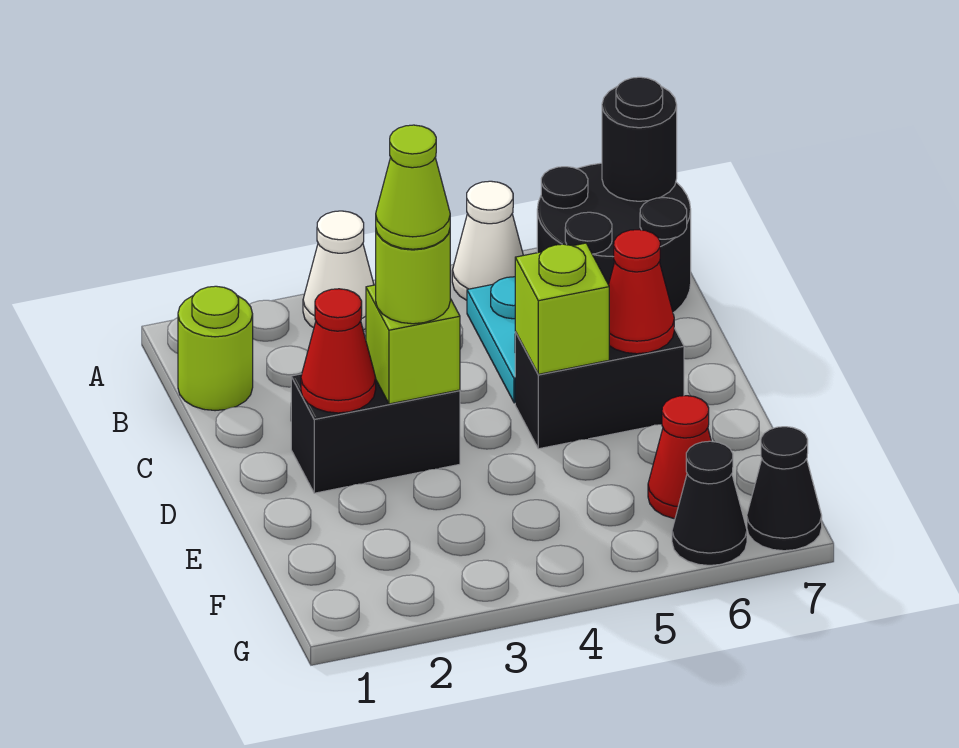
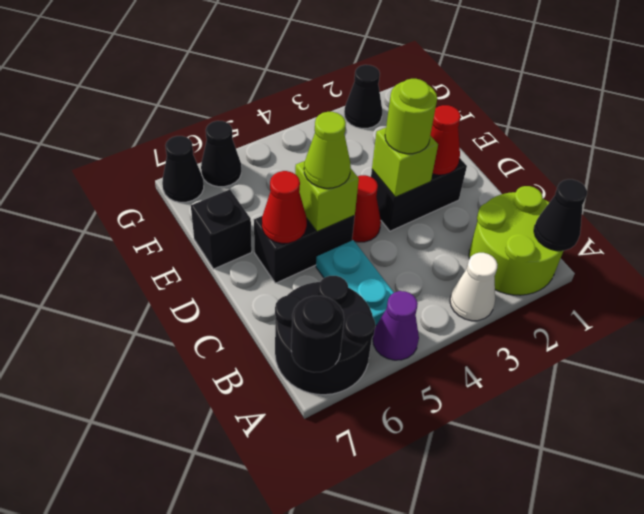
none -> black 1x1 cone [534,179,587,251]
white 1x1 cone [452,181,523,300] -> purple 1x1 cone [373,291,419,360]
lime 1x1 round brick [178,286,253,411] -> lime 2x2 round brick [469,186,563,295]
lime 1x1 cone [376,125,450,249] -> lime 1x1 cone moved to [304,112,351,188]
none -> black 1x1 brick [191,189,252,269]
red 1x1 cone [648,396,711,519] -> red 1x1 cone moved to [352,175,381,242]
none -> black 1x1 cone [344,65,382,128]

